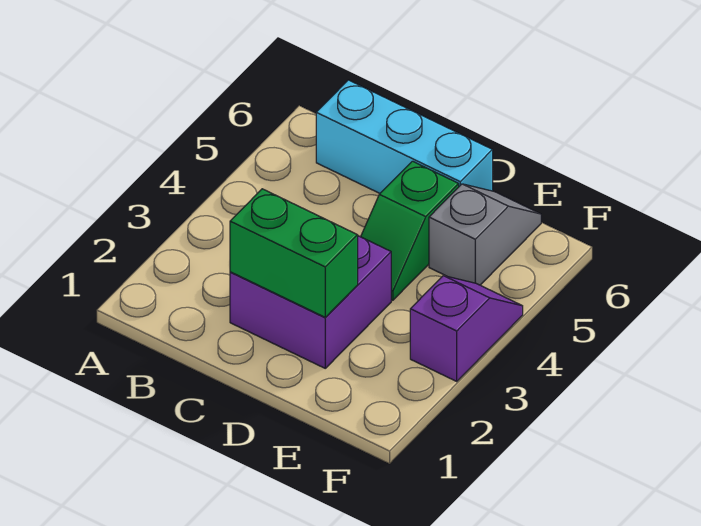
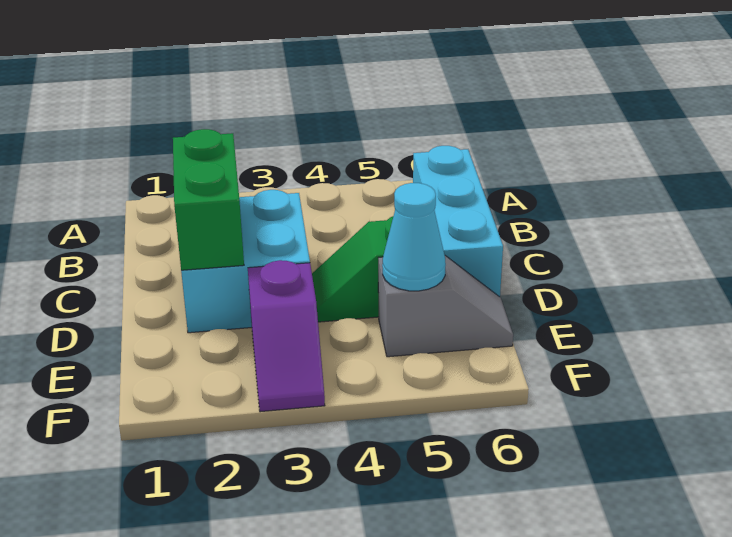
purple 2x2 brick [230,236,391,368] -> cyan 2x2 brick [181,190,310,333]
none -> cyan 1x1 cone [382,183,446,291]
purple 1x2 slope [410,276,523,381] -> purple 1x2 slope turned to [248,260,325,412]

